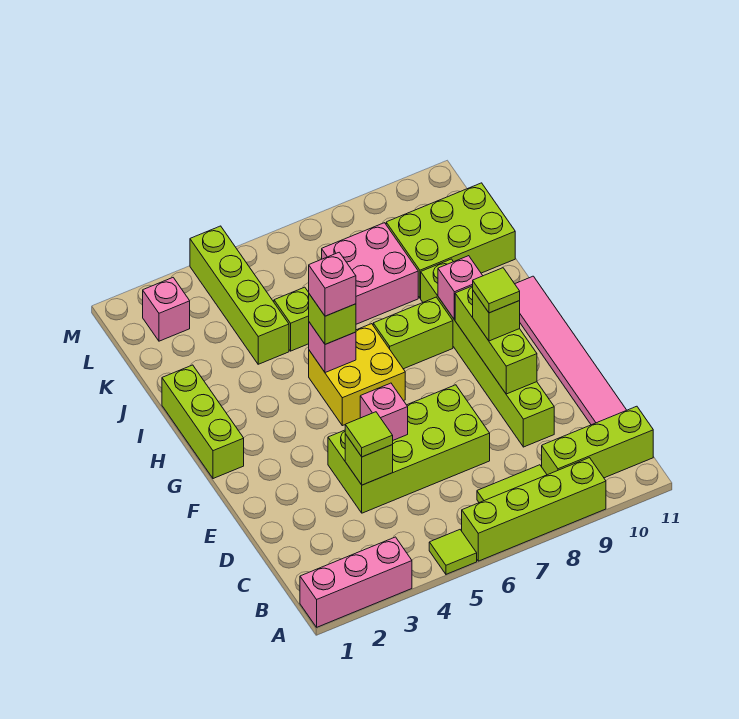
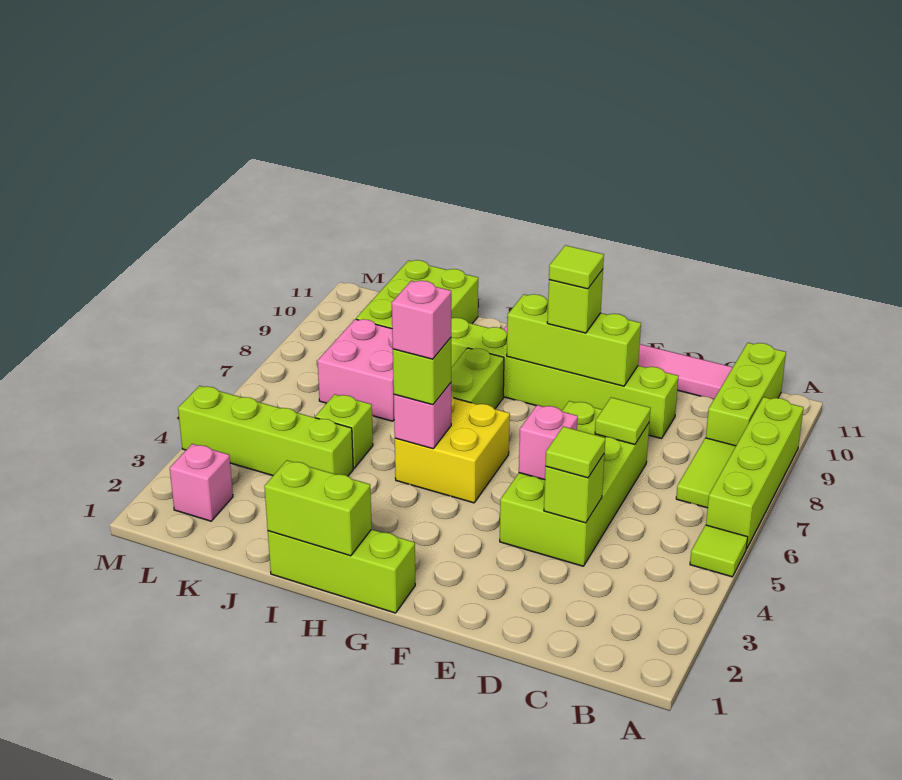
pink 1x3 brick [300,537,412,627] -> none
none -> lime 1x1 tile [595,397,651,445]
none -> lime 1x2 brick [264,460,372,556]
pink 1x1 brick [438,256,483,320] -> none

